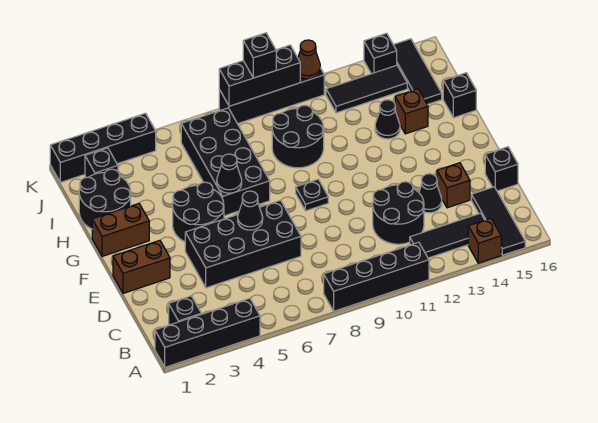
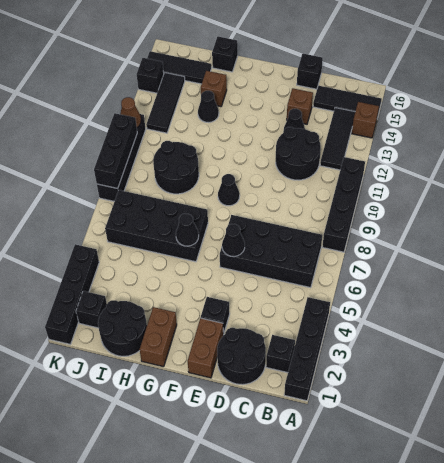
black 2x4 brick [185,200,301,288] -> black 2x4 brick turned to [220,215,322,288]
black 2x2 round brick [173,182,224,242] -> black 2x2 round brick moved to [217,328,266,385]
black 1x1 plate [296,179,328,211] -> black 1x1 cone [218,174,240,206]
black 1x1 brick [243,33,276,78] -> black 1x1 brick moved to [201,297,230,334]

